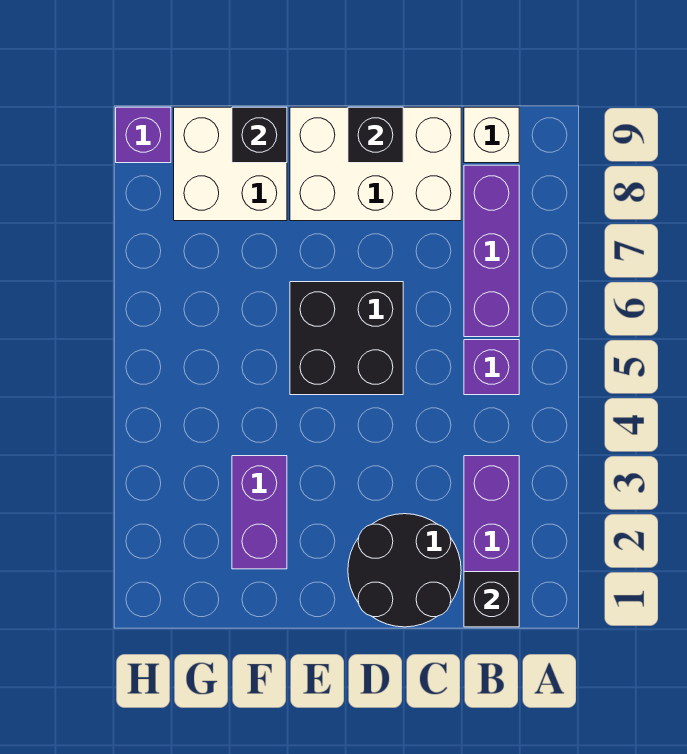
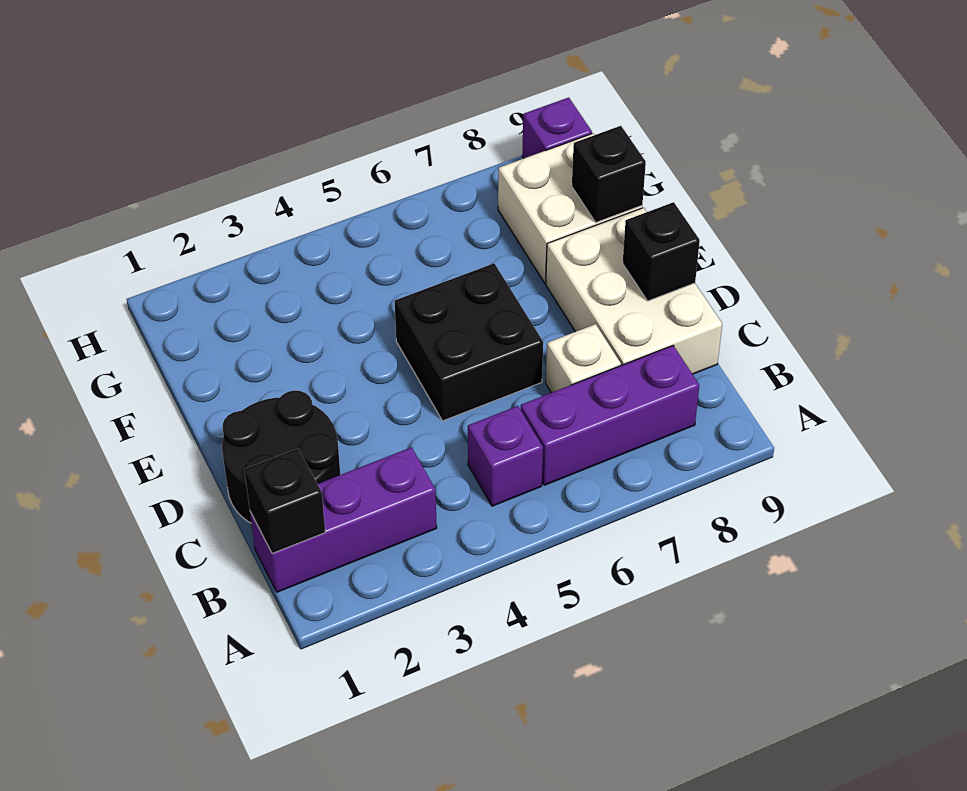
white 1x1 brick [464,107,519,163] -> white 1x1 brick moved to [546,324,621,393]
purple 1x2 brick [232,456,287,569] -> none

